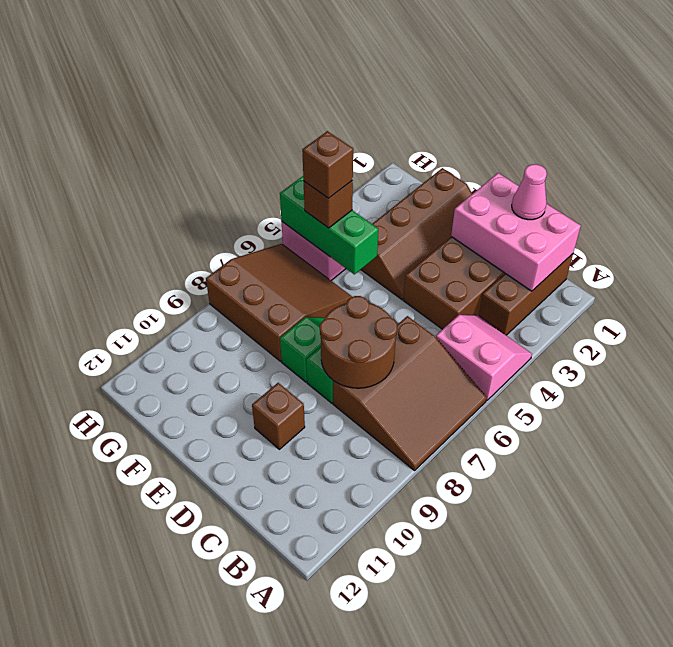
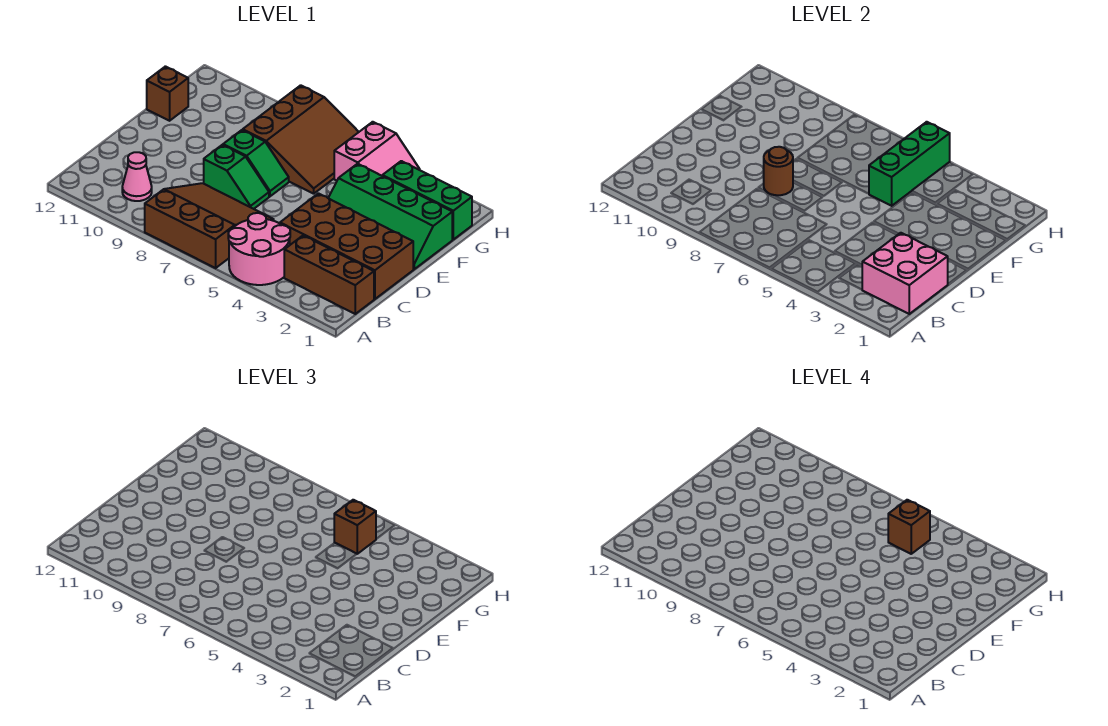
pink 2x2 slope [436,315,532,400] -> pink 2x2 round brick [228,213,290,285]
brown 3x3 slope [333,316,487,471] -> brown 3x3 slope turned to [145,183,274,268]
pink 2x3 brick [451,173,581,291] -> pink 2x2 brick [862,233,948,314]
pink 1x1 cone [512,164,547,220] -> pink 1x1 cone moved to [122,152,152,201]
brown 2x2 round brick [320,296,397,388] -> brown 1x1 round brick [764,147,793,195]
brown 1x1 brick [252,383,305,449] -> brown 1x1 brick moved to [147,66,188,121]
brown 2x4 slope [361,168,472,300] -> green 2x4 slope [329,164,452,269]
none -> green 1x3 brick [383,161,472,239]

